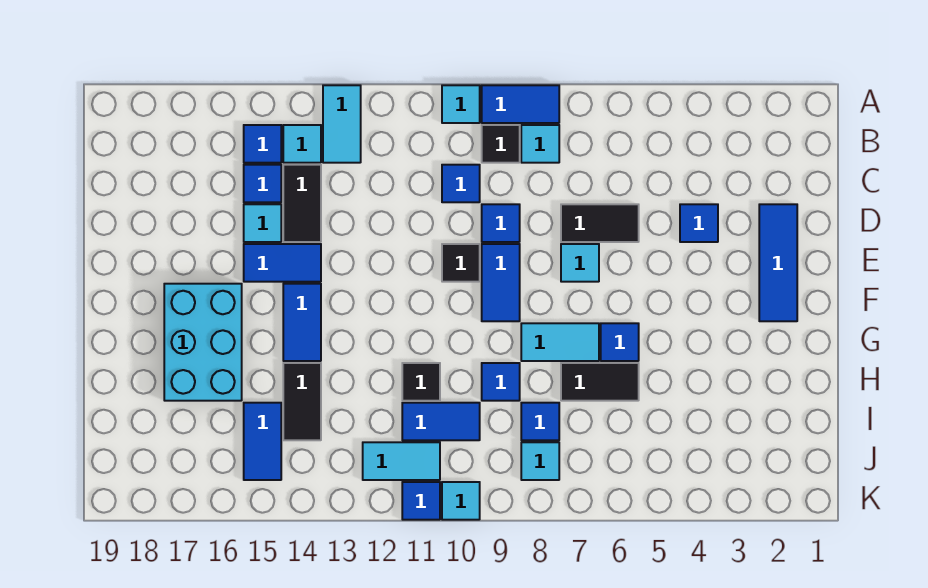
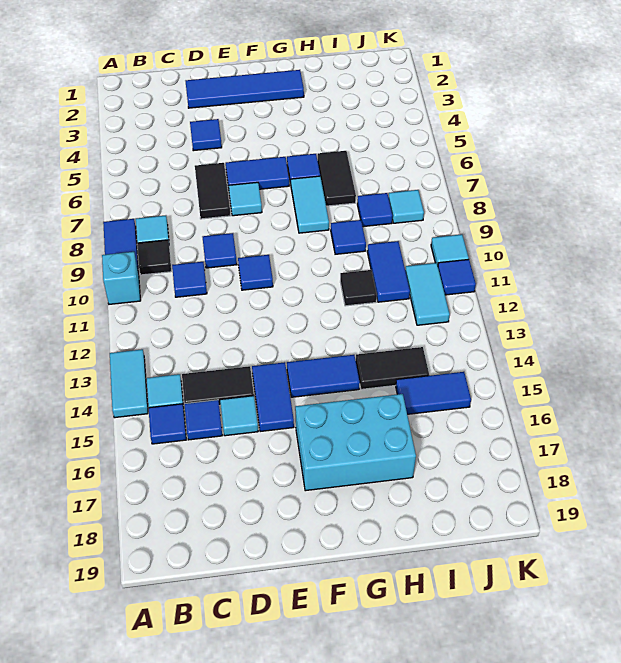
cyan 1x1 tile [442,85,480,123] -> cyan 1x1 brick [102,252,141,304]
cyan 1x2 tile [323,85,361,163] -> cyan 1x2 tile turned to [110,349,148,418]
blue 1x3 tile [759,204,797,321] -> blue 1x4 tile [186,70,304,108]
blue 1x2 tile [482,244,520,321] -> blue 1x2 tile moved to [226,157,289,189]
black 1x1 tile [442,244,480,282] -> blue 1x1 tile [238,255,273,290]

